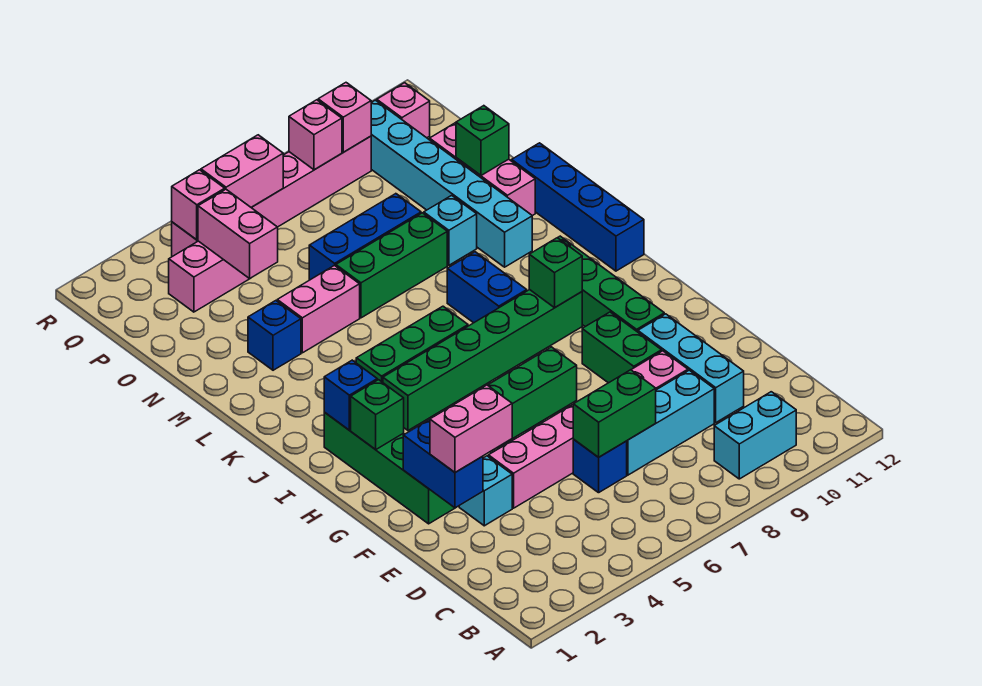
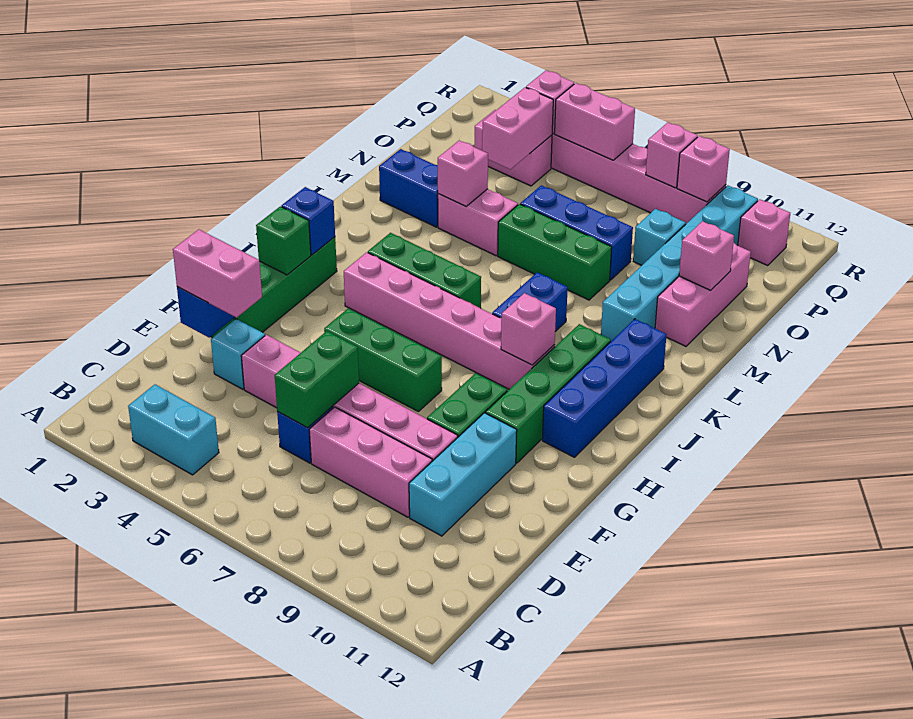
cyan 1x2 brick [714,392,796,479] -> cyan 1x2 brick moved to [128,384,219,475]
green 1x2 brick [573,370,656,457] -> green 1x2 brick turned to [275,331,359,428]
cyan 1x3 brick [627,370,714,475] -> pink 1x3 brick [309,407,432,517]
green 1x6 brick [383,290,582,430] -> pink 1x6 brick [344,252,555,389]
green 1x1 brick [529,238,582,308] -> pink 1x1 brick [501,293,556,365]
blue 1x4 brick [512,143,644,271] -> blue 1x4 brick moved to [542,319,667,457]
blue 1x1 brick [248,301,301,370] -> blue 1x2 brick [379,149,438,227]
none -> pink 1x1 brick [438,140,488,206]
cyan 1x1 brick [424,195,477,265] -> cyan 1x1 brick moved to [633,209,686,265]
green 1x1 brick [456,106,509,175] -> pink 1x1 brick [679,221,734,290]

